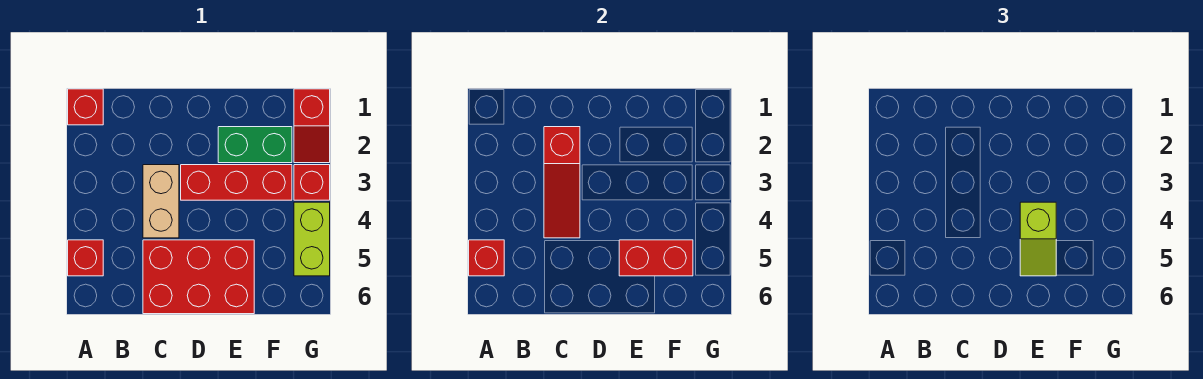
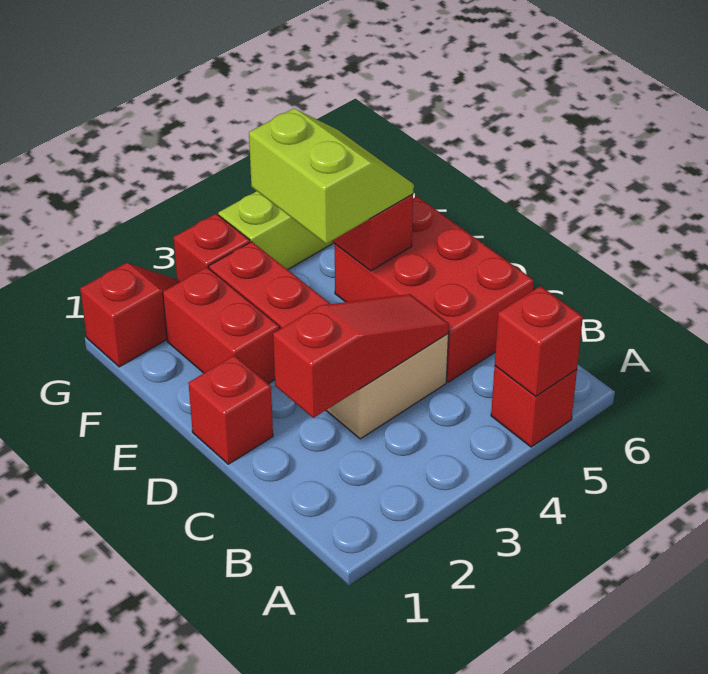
red 1x1 brick [68,89,103,125] -> red 1x1 brick moved to [189,355,273,464]
green 1x2 brick [218,127,292,163] -> red 1x2 brick [163,267,279,384]
lime 1x2 slope [1020,202,1056,276] -> lime 2x2 slope [249,108,413,244]

